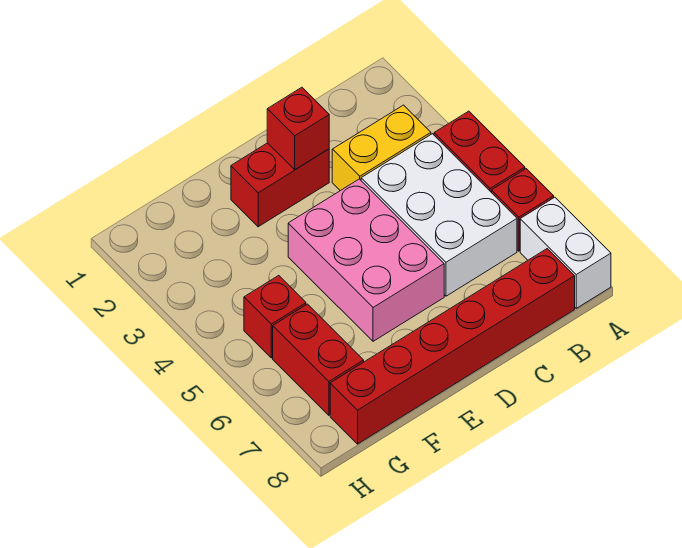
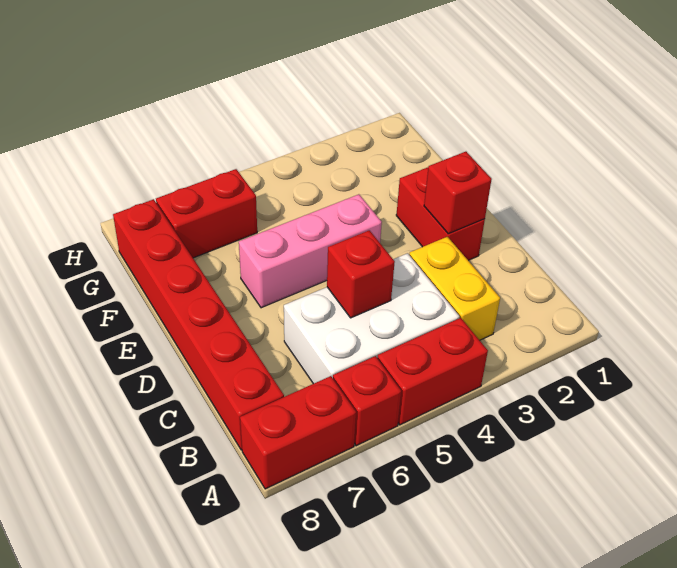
white 1x2 brick [520,197,611,308] -> red 1x2 brick [240,376,356,489]
pink 2x3 brick [288,179,444,341] -> pink 1x3 brick [239,194,382,308]
red 1x1 brick [244,276,306,358] -> red 1x1 brick moved to [327,230,395,318]

